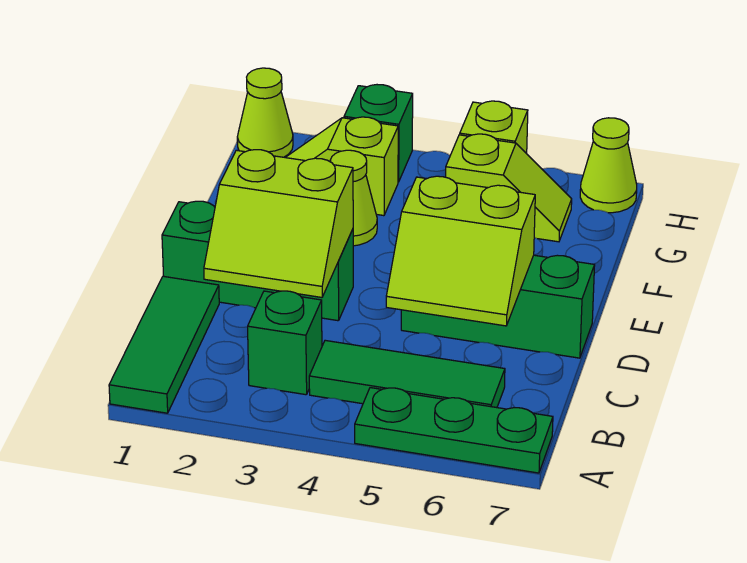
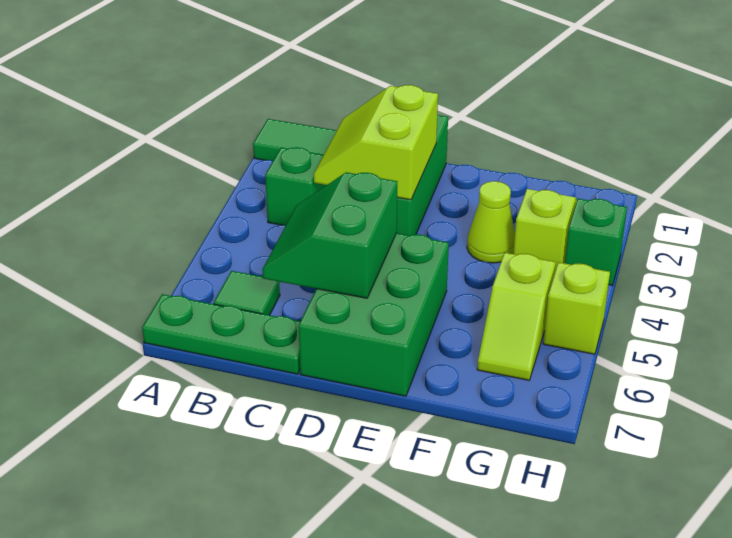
green 1x3 plate [355,388,553,473] -> green 1x3 plate turned to [142,294,300,374]
green 1x3 tile [309,340,505,408] -> green 1x1 tile [214,271,280,315]
lime 2x2 slope [386,176,535,326] -> green 2x2 slope [262,172,397,298]
green 1x3 brick [401,255,595,358] -> green 2x3 brick [299,233,449,396]
lime 1x1 cone [237,68,293,157] -> none
lime 1x1 cone [580,118,637,213] -> none

